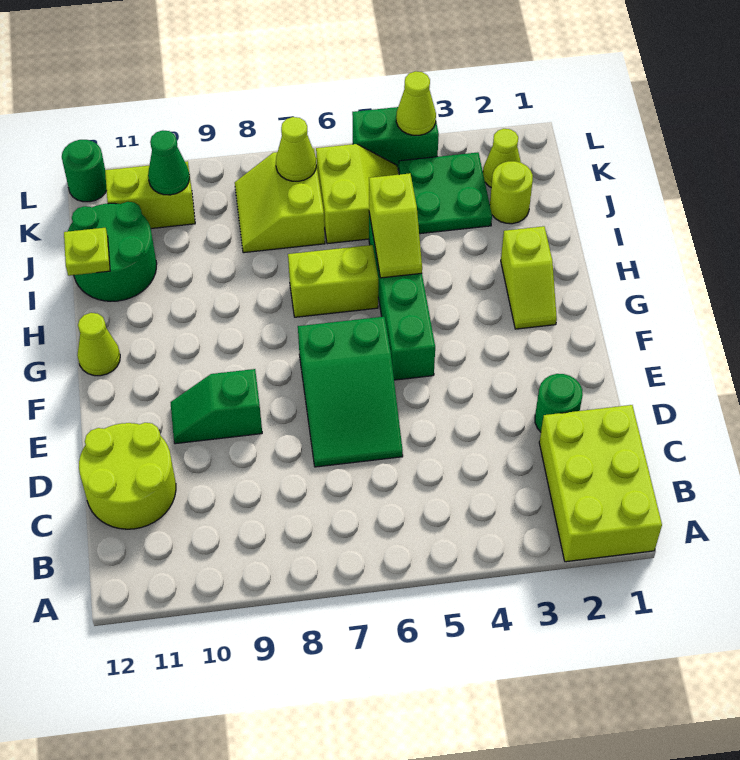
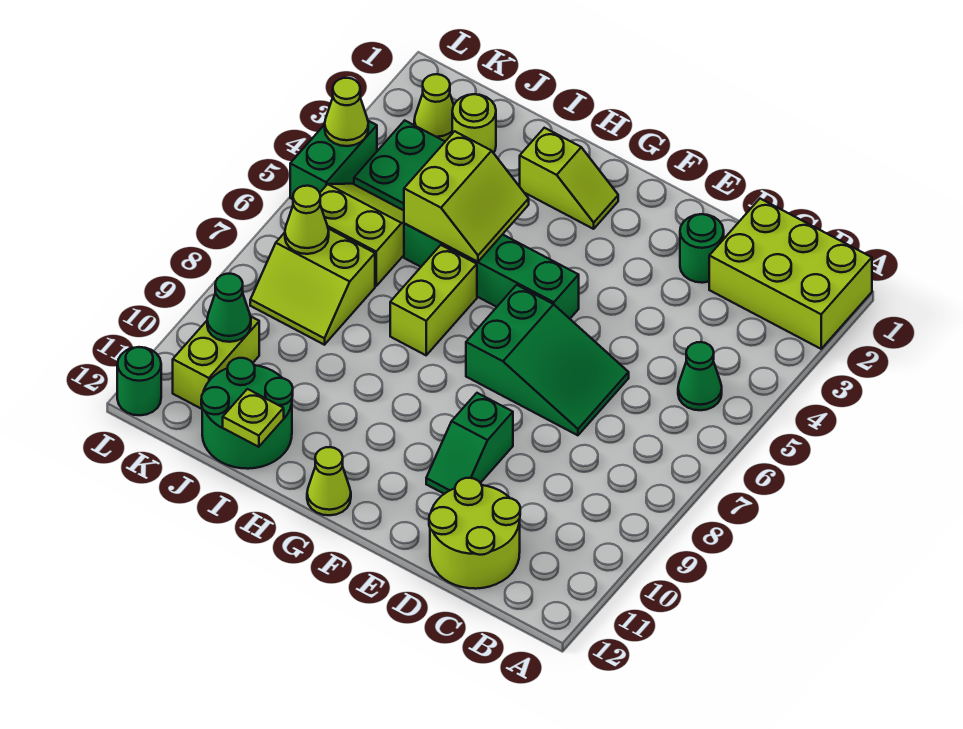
none -> green 1x1 cone [678,342,722,410]
lime 1x2 slope [369,173,422,278] -> lime 2x2 slope [404,131,529,262]

